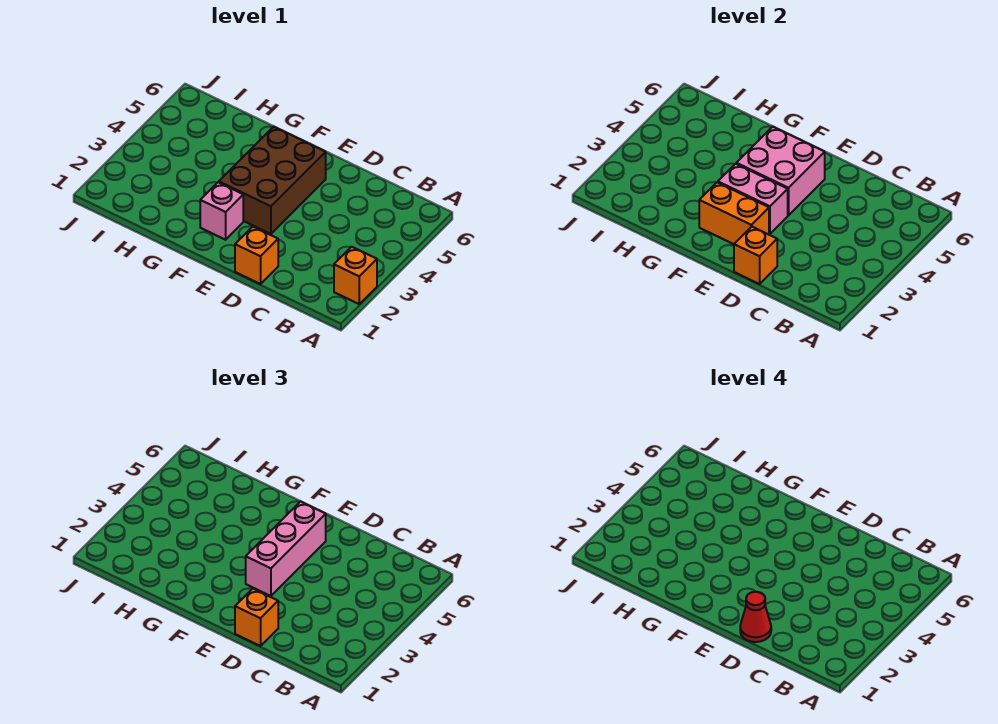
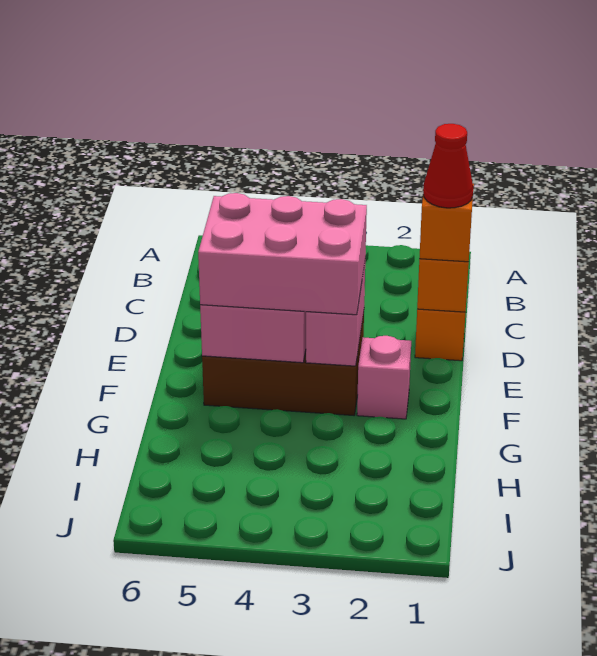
orange 1x1 brick [334,247,377,304] -> none
orange 1x2 brick [699,182,769,244] -> none
pink 1x3 brick [246,501,326,596] -> pink 2x3 brick [198,193,367,315]

